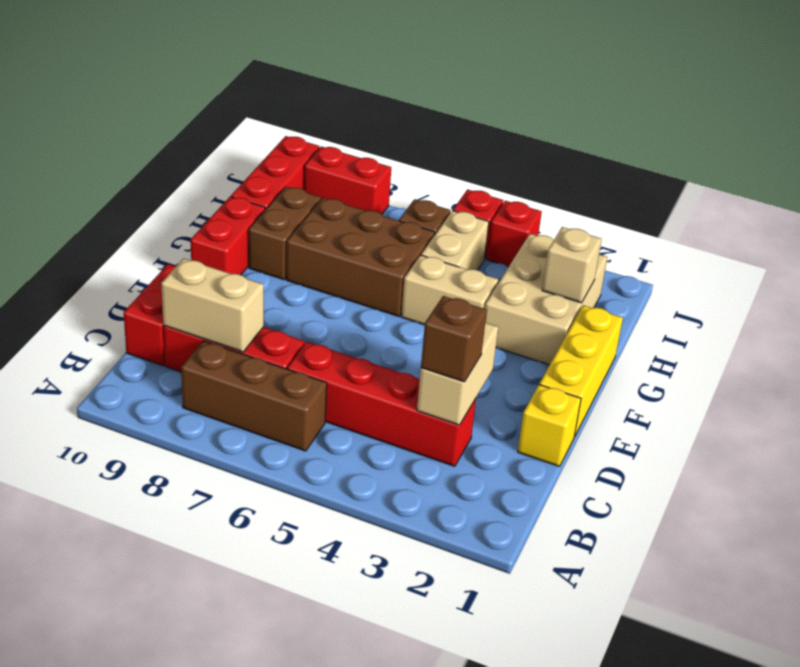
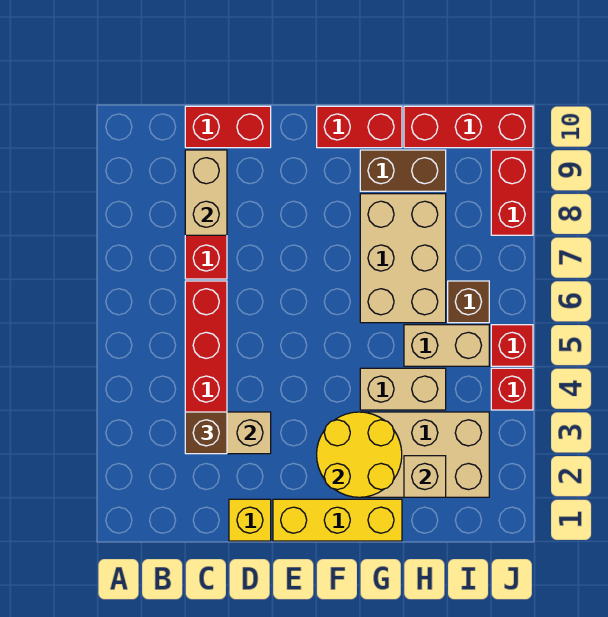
brown 1x3 brick [181,341,327,451] -> none
none -> yellow 2x2 round brick [317,412,402,497]
tan 1x2 brick [401,255,498,325] -> tan 1x2 brick turned to [360,368,446,410]
brown 2x3 brick [286,198,435,316] -> tan 2x3 brick [360,194,446,323]

